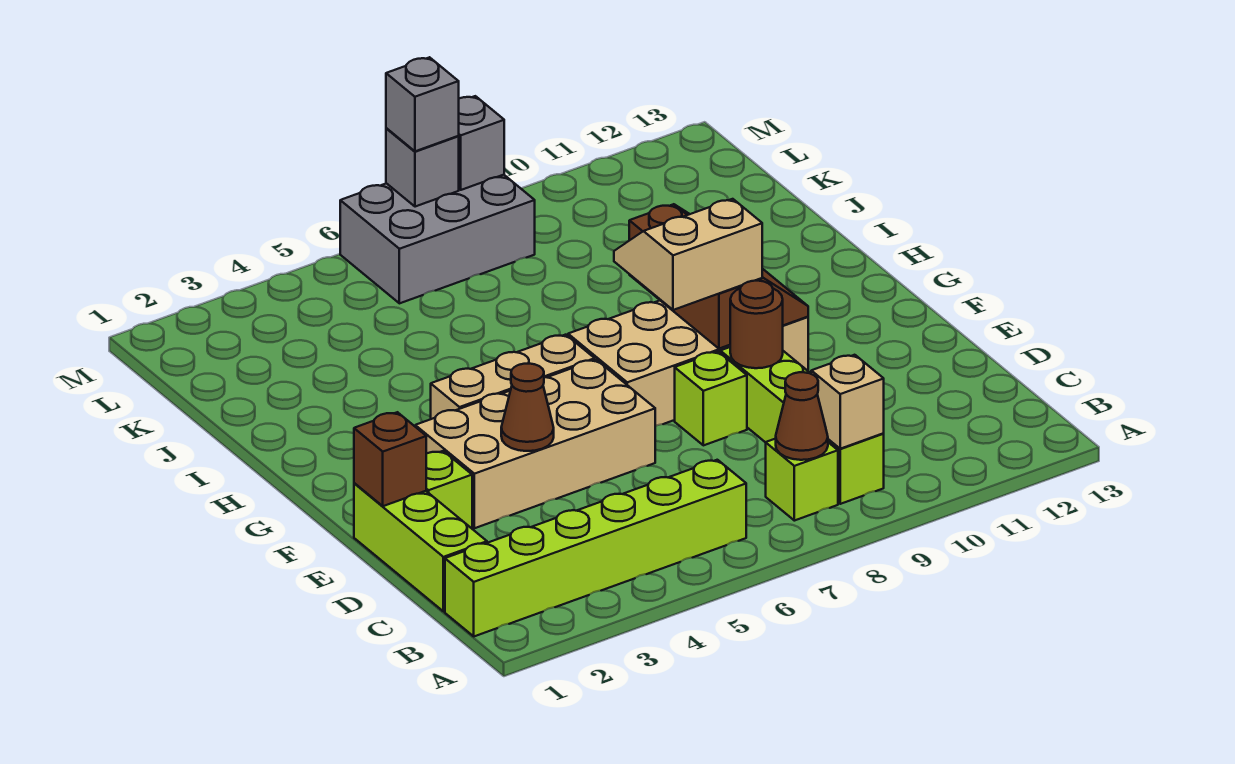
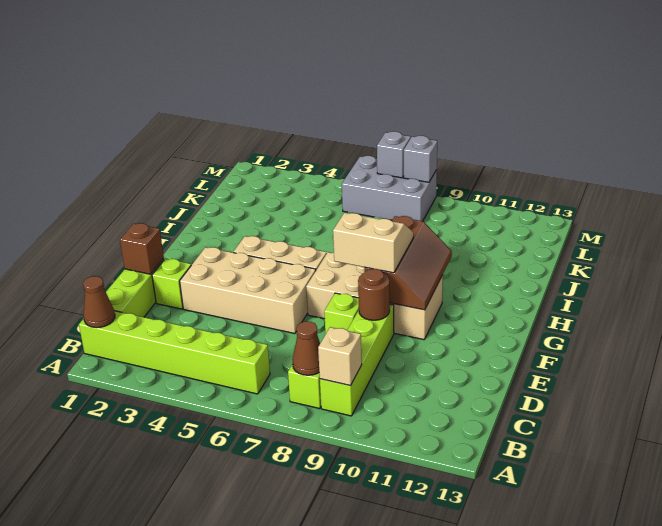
brown 1x1 cone [501,364,554,451] -> brown 1x1 cone moved to [83,276,115,328]
grey 1x1 brick [386,57,459,151] -> none

